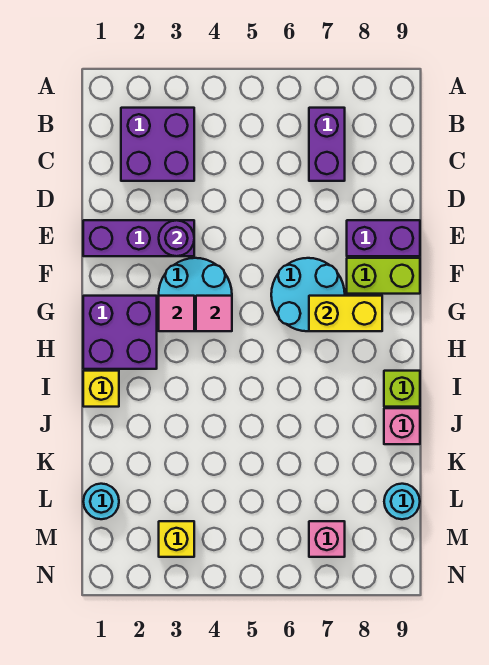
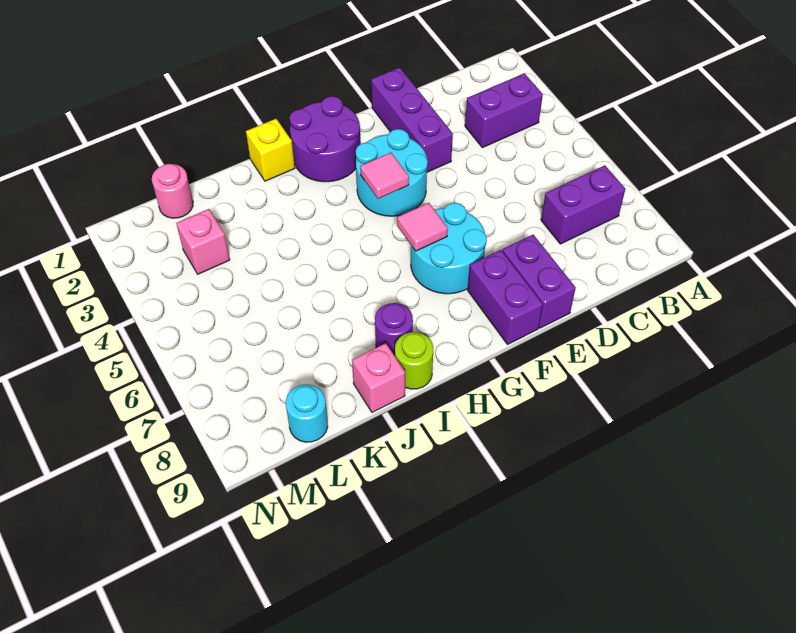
purple 2x2 brick [121,108,194,181] -> purple 1x2 brick [465,73,543,148]
purple 1x1 round brick [159,220,194,256] -> purple 1x1 round brick moved to [375,303,413,356]
lime 1x2 brick [347,258,420,294] -> purple 1x2 brick [468,250,543,344]
purple 2x2 brick [83,296,157,369] -> purple 2x2 round brick [290,96,361,182]
pink 1x1 tile [159,296,194,331] -> pink 1x1 tile moved to [397,203,448,251]
yellow 1x2 brick [309,296,382,331] -> none
lime 1x1 brick [384,371,420,407] -> lime 1x1 round brick [395,332,433,389]
cyan 1x1 round brick [83,484,119,519] -> pink 1x1 round brick [152,164,193,218]
yellow 1x1 brick [159,521,194,557] -> none
pink 1x1 brick [309,521,345,557] -> pink 1x1 brick moved to [176,209,230,274]

